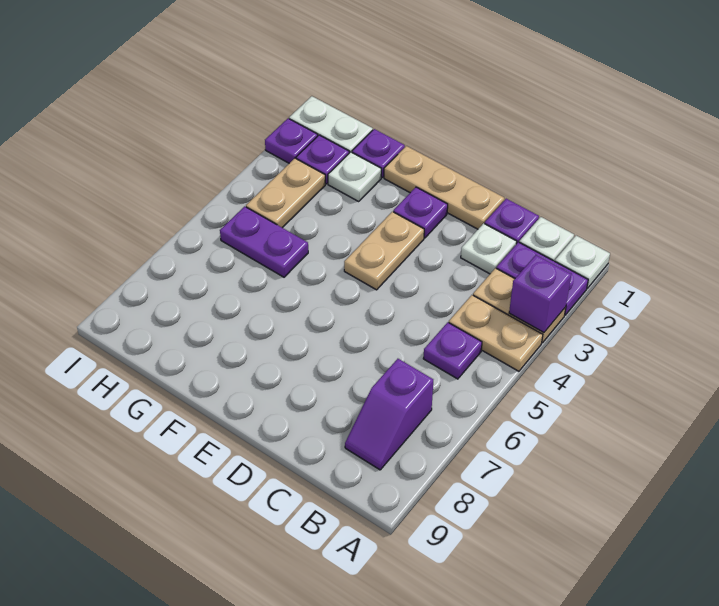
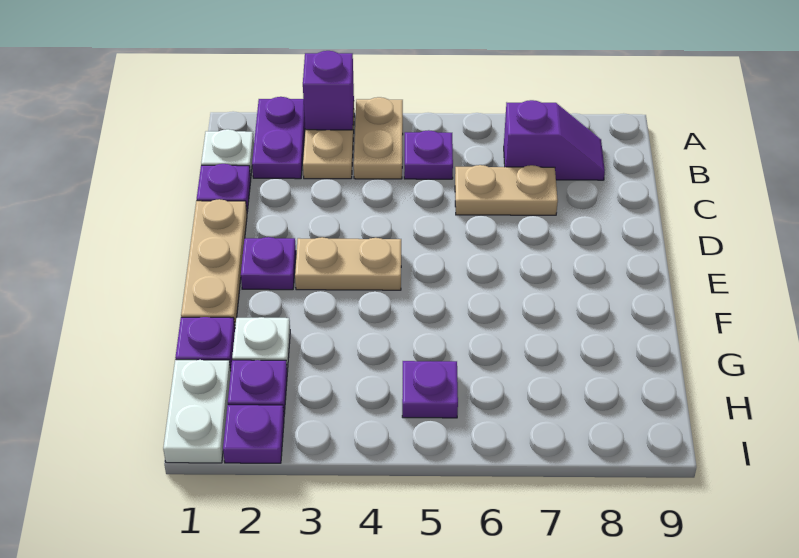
white 1x1 plate [555,235,610,288] -> none
white 1x1 plate [461,223,517,274] -> none
purple 1x2 plate [220,206,308,277] -> purple 1x1 plate [402,361,458,418]
tan 1x2 plate [246,158,325,228] -> tan 1x2 plate moved to [455,165,558,215]

